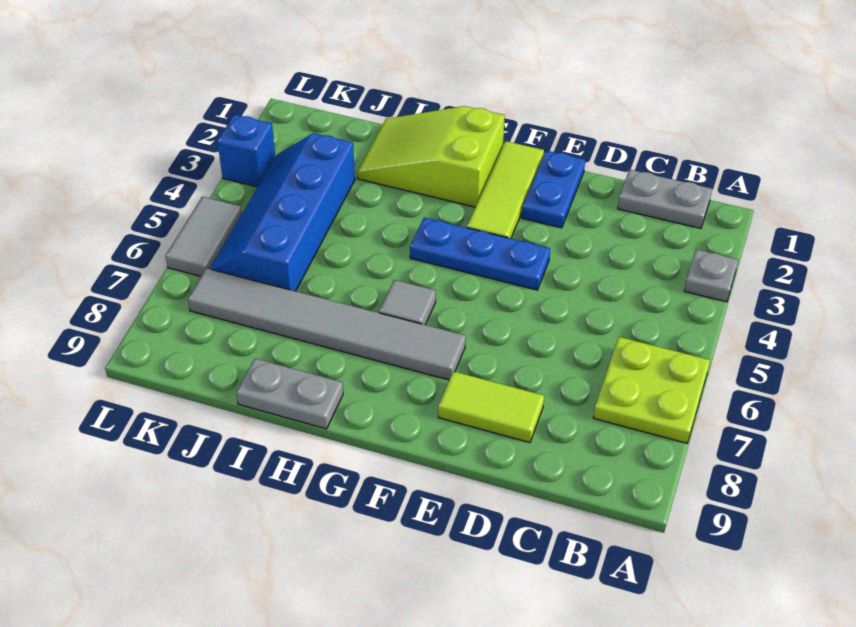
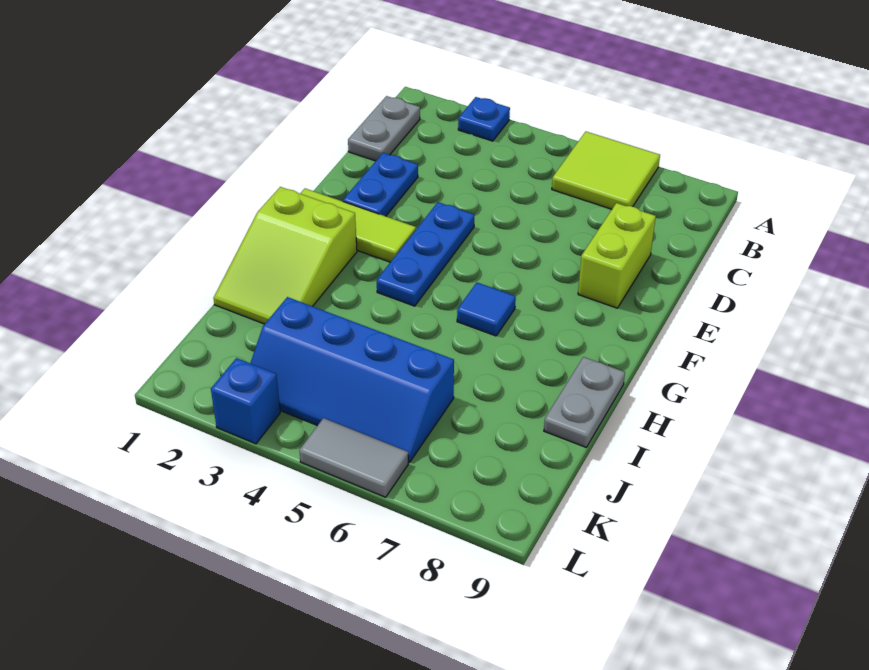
grey 1x1 plate [684,249,738,302] -> blue 1x1 plate [458,97,510,141]
lime 2x2 plate [593,337,710,443] -> lime 2x2 tile [552,132,660,209]
lime 1x2 tile [438,371,544,443] -> lime 1x2 brick [578,203,656,308]
blue 1x2 plate [522,150,585,228] -> blue 1x2 plate turned to [343,153,418,216]
grey 1x6 tile [188,268,466,380] -> none
grey 1x1 tile [379,280,436,325] -> blue 1x1 tile [457,283,516,336]

